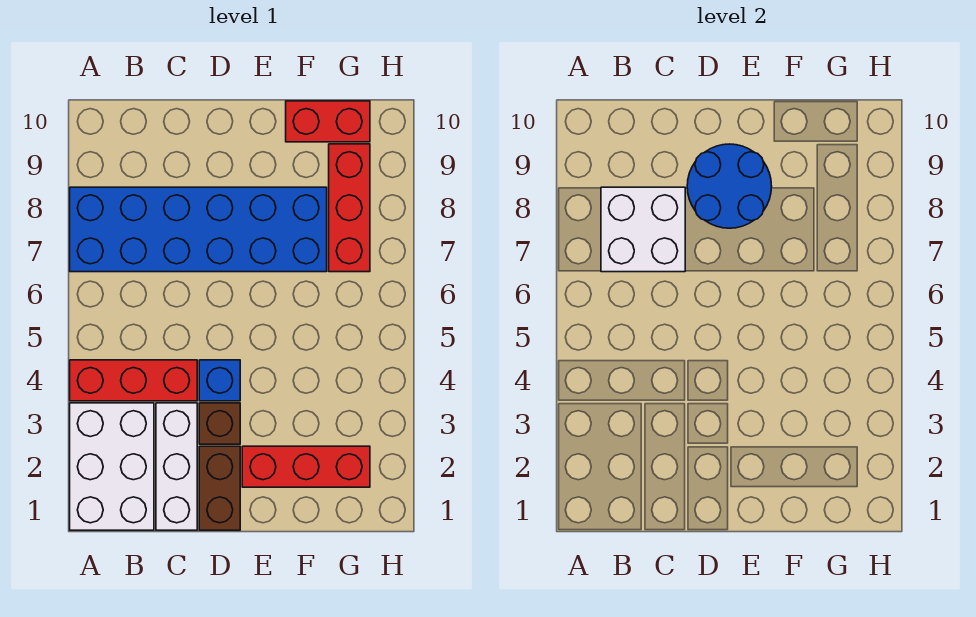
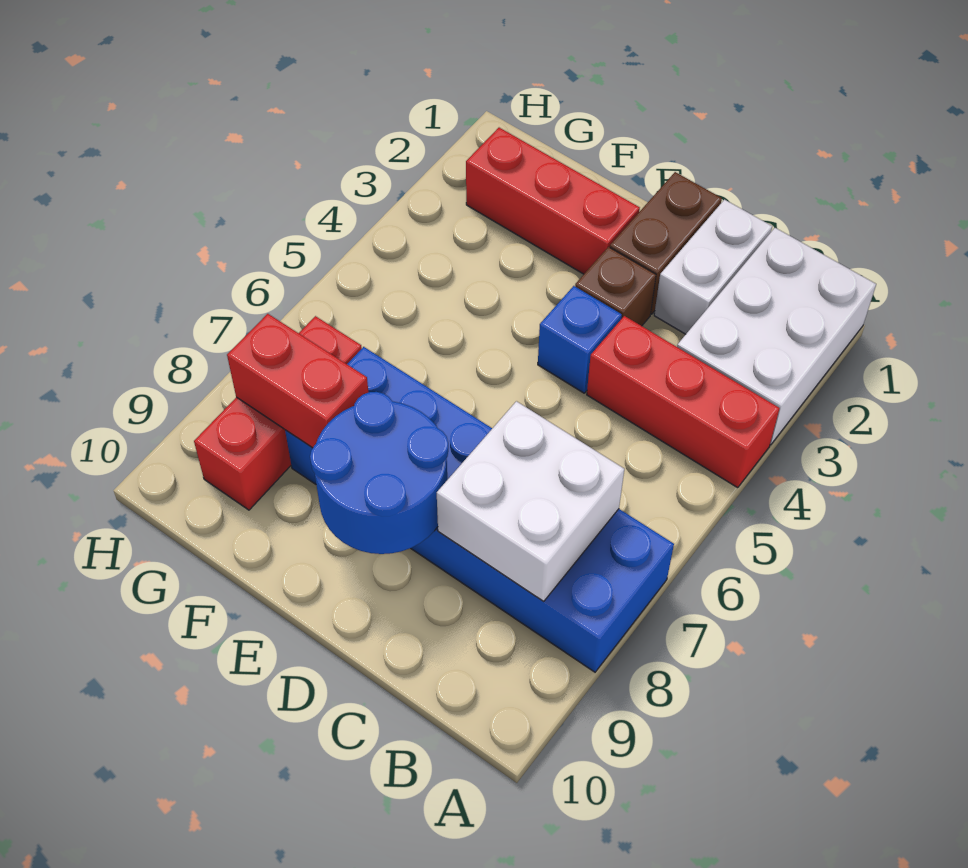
white 1x3 brick [156,403,197,530] -> white 1x2 brick [654,200,772,334]
red 1x2 brick [286,101,370,142] -> red 1x2 brick moved to [227,314,368,448]

